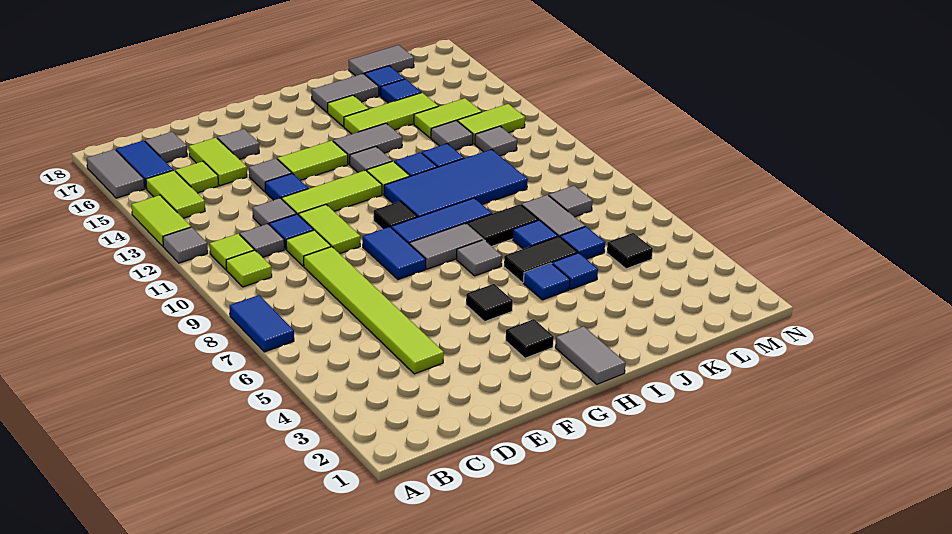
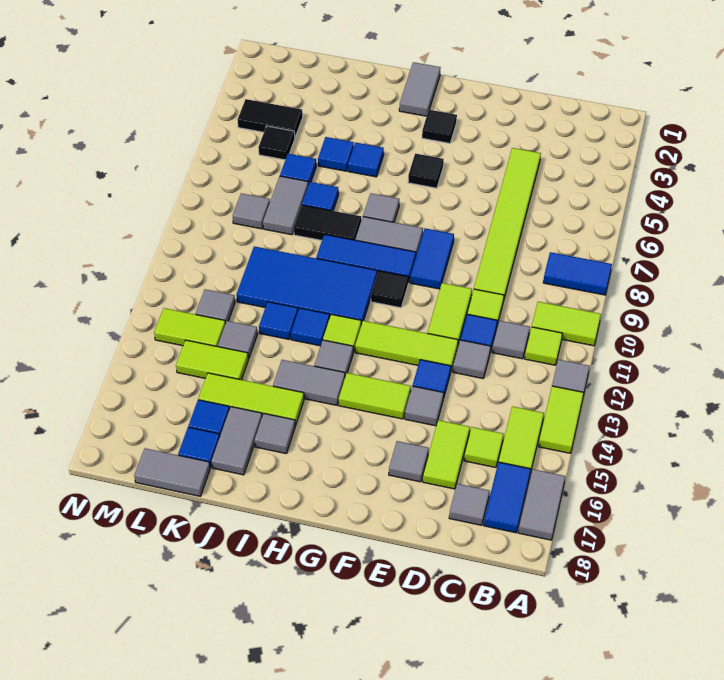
blue 1x2 tile [230,295,294,352] -> blue 1x2 tile turned to [543,252,612,295]
lime 1x1 tile [226,250,272,287] -> lime 1x2 tile [532,302,601,346]
black 1x2 tile [504,236,578,283] -> black 1x2 tile moved to [238,99,303,137]
lime 1x1 tile [328,95,368,127] -> grey 1x1 tile [255,414,295,454]
grey 1x2 tile [312,74,379,113] -> grey 1x2 tile turned to [211,407,262,475]

